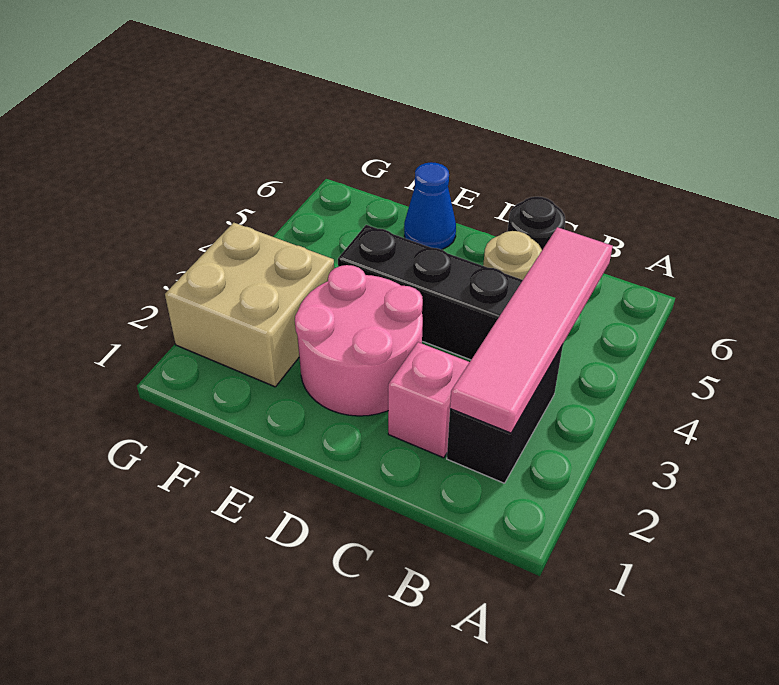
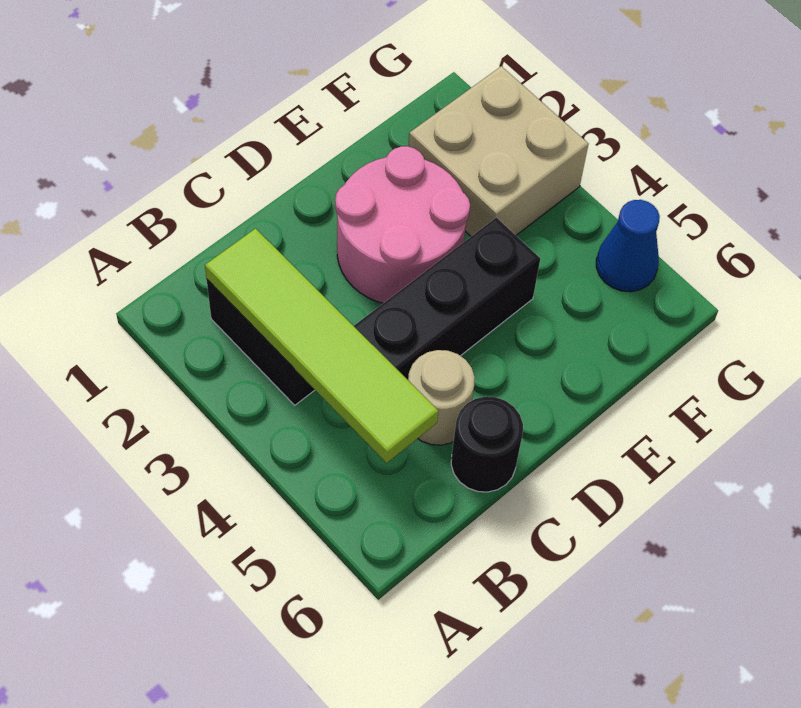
pink 1x4 tile [450,227,613,433] -> lime 1x4 tile [205,229,438,463]
pink 1x1 brick [388,342,470,458] -> none
blue 1x1 cone [404,162,456,250] -> blue 1x1 cone moved to [596,200,660,292]

